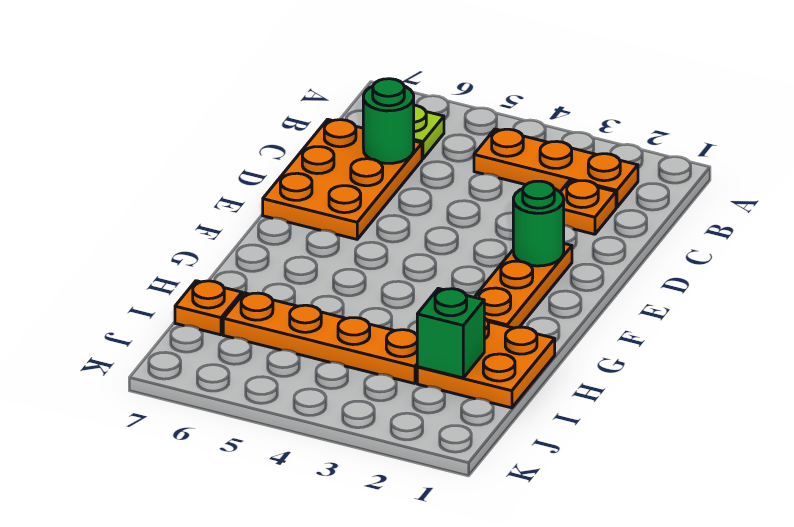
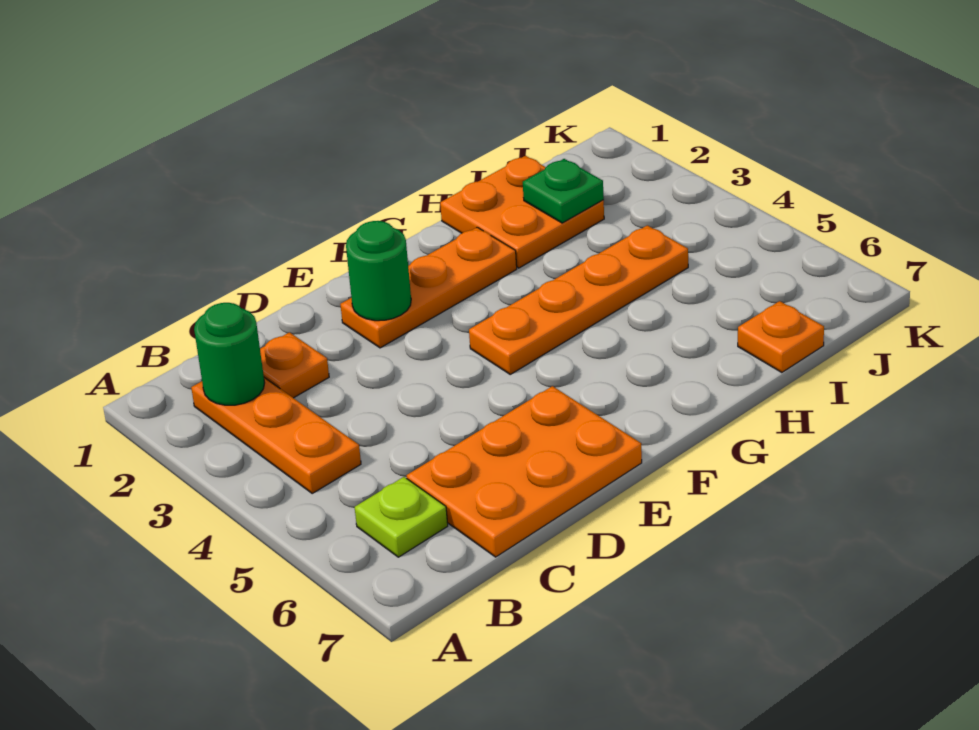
green 1x1 round brick [363,79,414,163] -> green 1x1 round brick moved to [194,303,265,405]
green 1x1 brick [417,288,484,378] -> green 1x1 plate [523,159,604,223]
orange 1x4 plate [223,293,417,384] -> orange 1x4 plate turned to [469,225,688,374]

